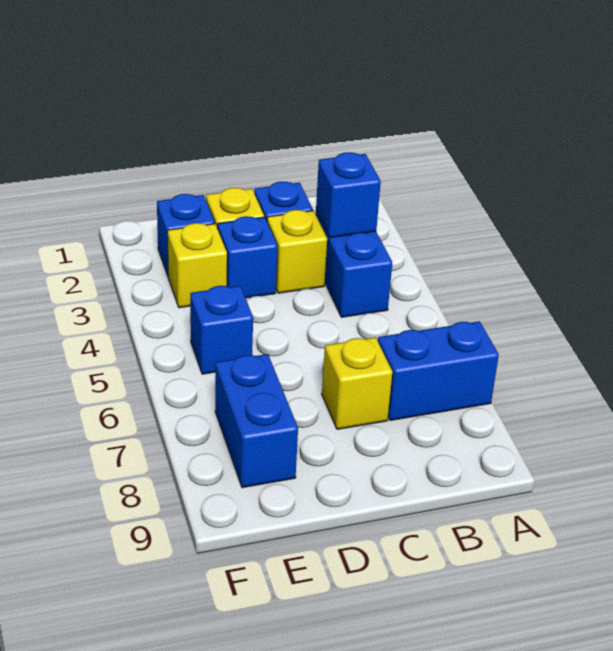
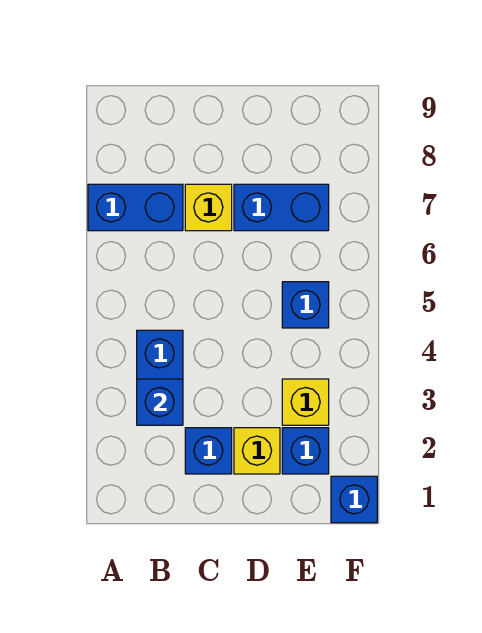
yellow 1x1 brick [267,210,327,293] -> none
blue 1x1 brick [218,216,277,298] -> blue 1x1 brick moved to [331,476,377,523]
blue 1x2 brick [215,354,298,488] -> blue 1x2 brick turned to [234,184,329,231]

